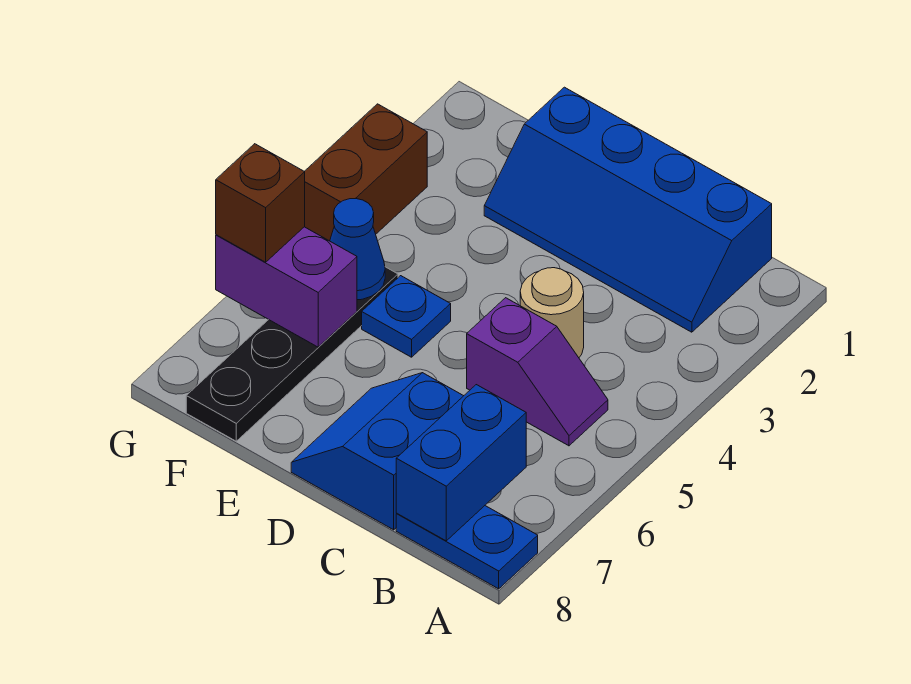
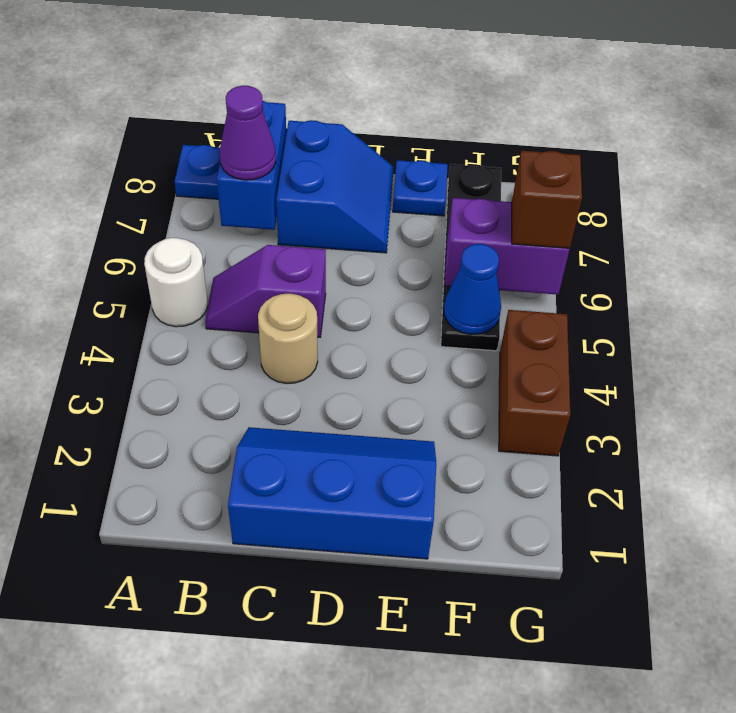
none -> white 1x1 round brick [144,238,208,327]
blue 2x4 slope [484,87,772,332] -> blue 2x3 slope [228,427,436,559]
none -> purple 1x1 cone [220,86,276,180]
blue 1x1 plate [362,276,451,357] -> blue 1x1 plate moved to [393,160,448,216]

